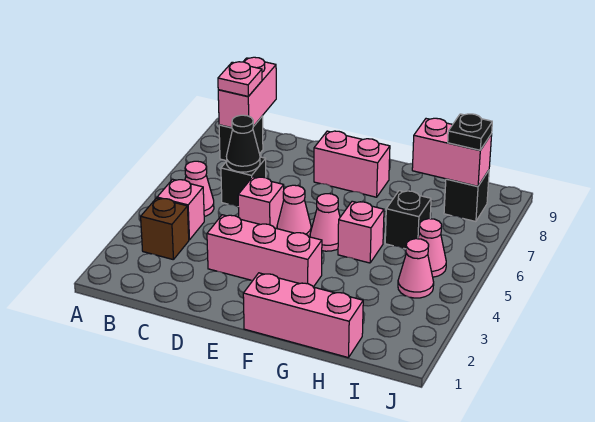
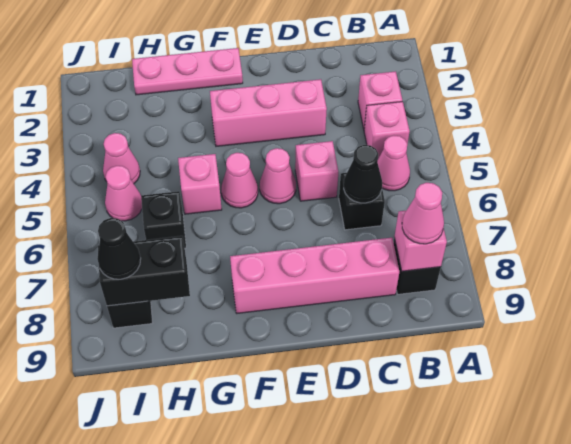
brown 1x1 brick [141,198,189,260] -> pink 1x1 brick [358,71,402,129]
pink 1x2 brick [218,57,276,128] -> pink 1x1 brick [394,211,447,271]
pink 1x1 plate [218,62,262,96] -> pink 1x1 cone [402,183,444,244]
pink 1x2 brick [314,131,390,197] -> pink 1x4 brick [230,238,399,313]
pink 1x3 brick [243,273,363,358] -> pink 1x3 plate [132,48,243,95]
pink 1x2 brick [412,118,492,186] -> black 1x2 brick [98,236,190,306]
black 1x1 plate [448,114,492,150] -> black 1x1 cone [97,218,141,279]

